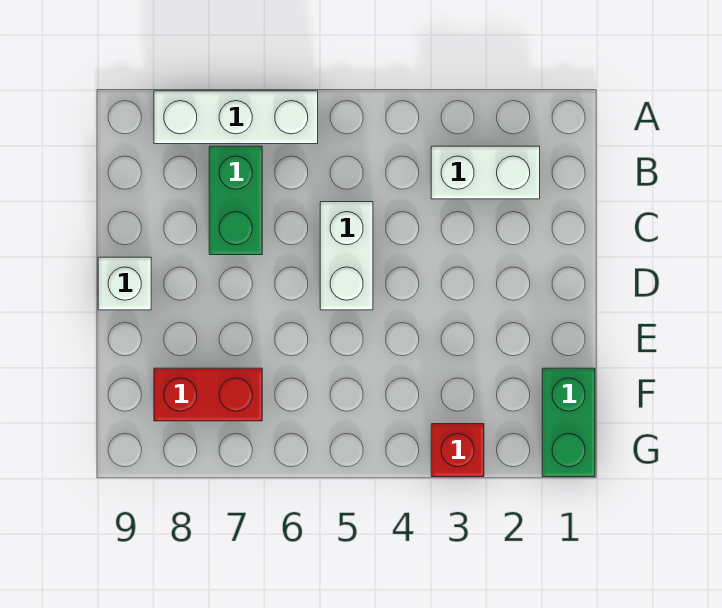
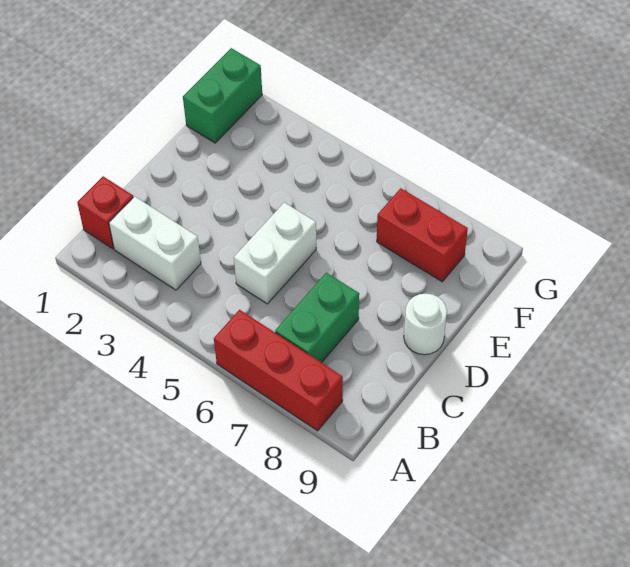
white 1x3 brick [154,91,318,144] -> red 1x3 brick [214,310,343,431]
white 1x1 brick [98,257,151,310] -> white 1x1 round brick [404,293,447,355]
red 1x1 brick [431,424,484,477] -> red 1x1 brick moved to [77,176,133,249]

